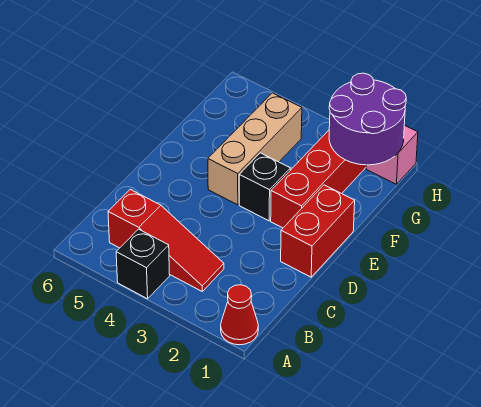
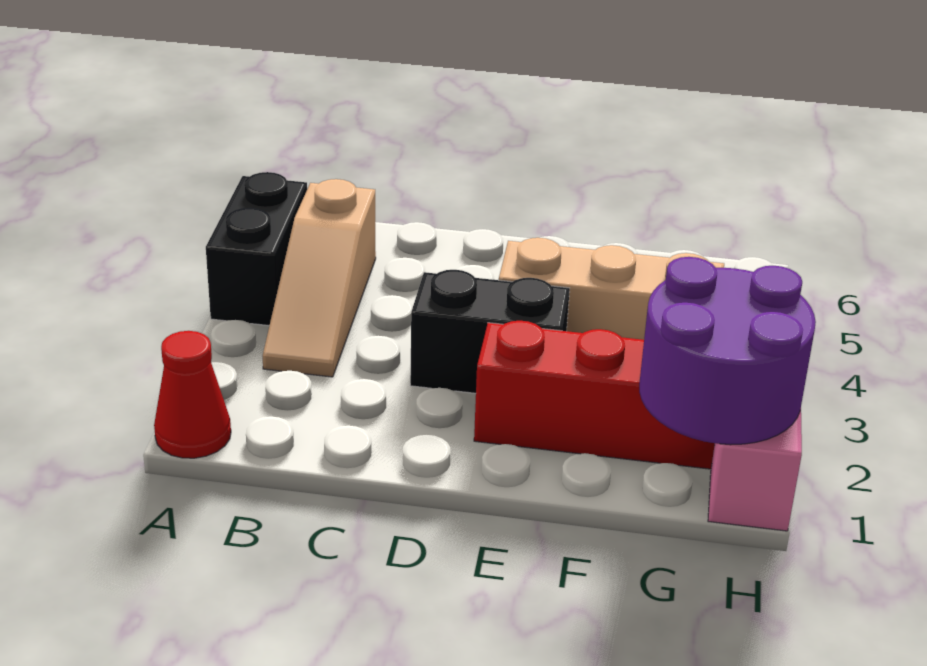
black 1x1 brick [116,229,170,299] -> black 1x2 brick [206,172,307,326]
red 1x3 slope [108,189,224,291] -> tan 1x3 slope [262,179,376,377]
red 1x2 brick [281,185,355,277] -> none
black 1x1 brick [239,153,290,221] -> black 1x2 brick [410,270,570,393]

